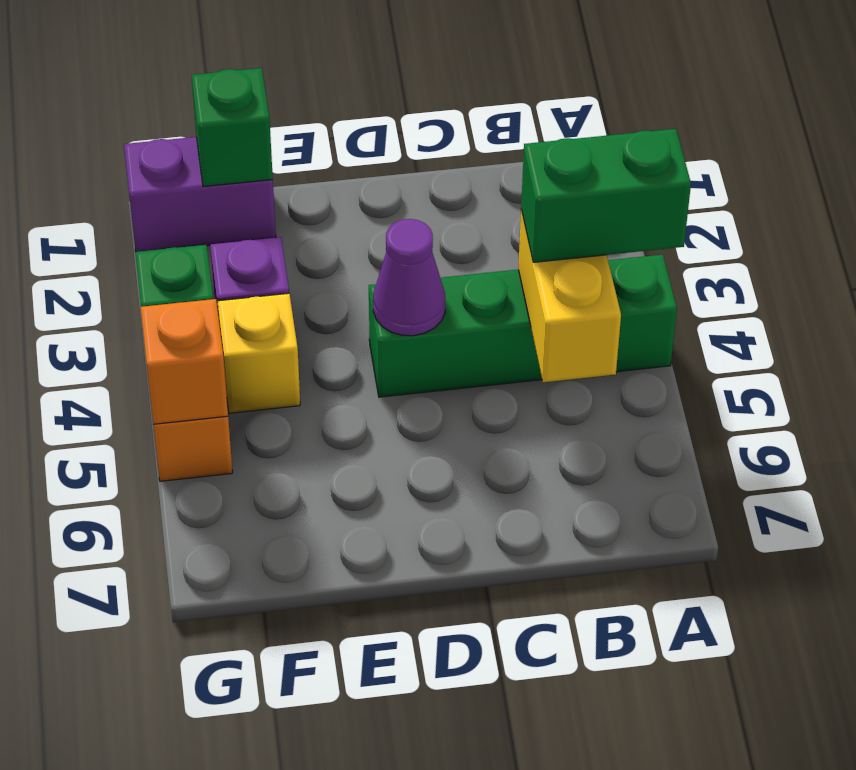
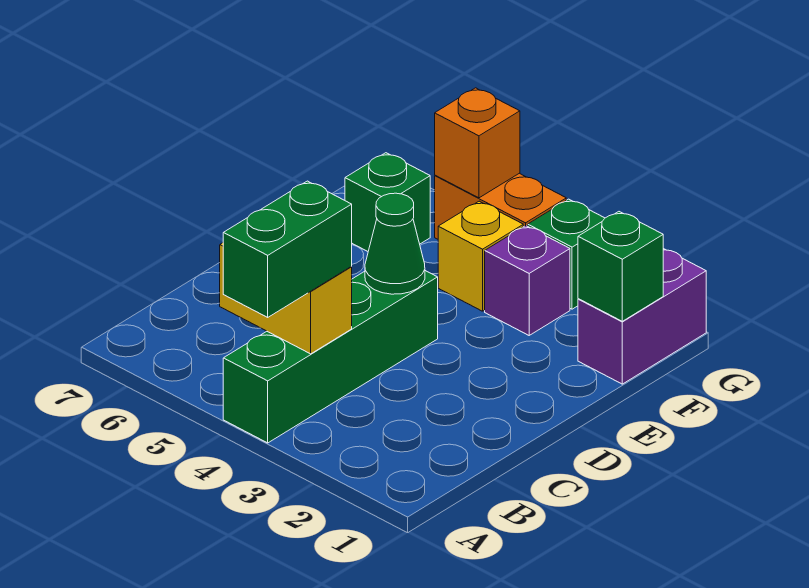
purple 1x1 cone [373,219,445,336] -> green 1x1 cone [365,193,425,294]
none -> green 1x1 brick [345,153,430,251]

